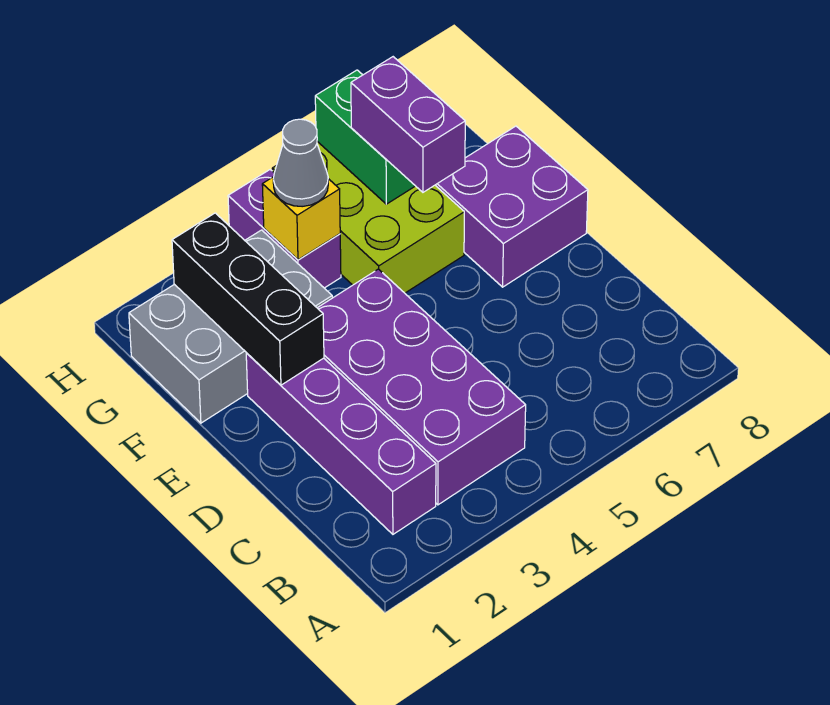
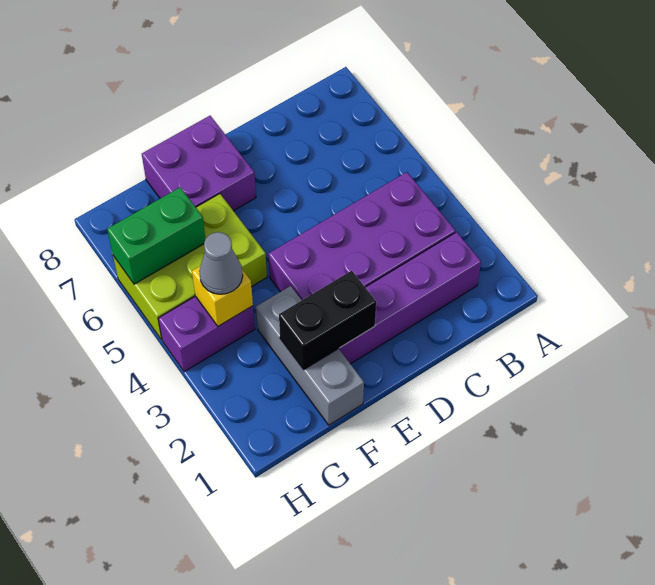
black 1x3 brick [172,213,324,385] -> black 1x2 brick [279,271,376,370]
grey 2x3 brick [129,230,332,423] -> grey 1x3 brick [256,286,364,425]
purple 1x2 brick [351,57,465,192] -> none

